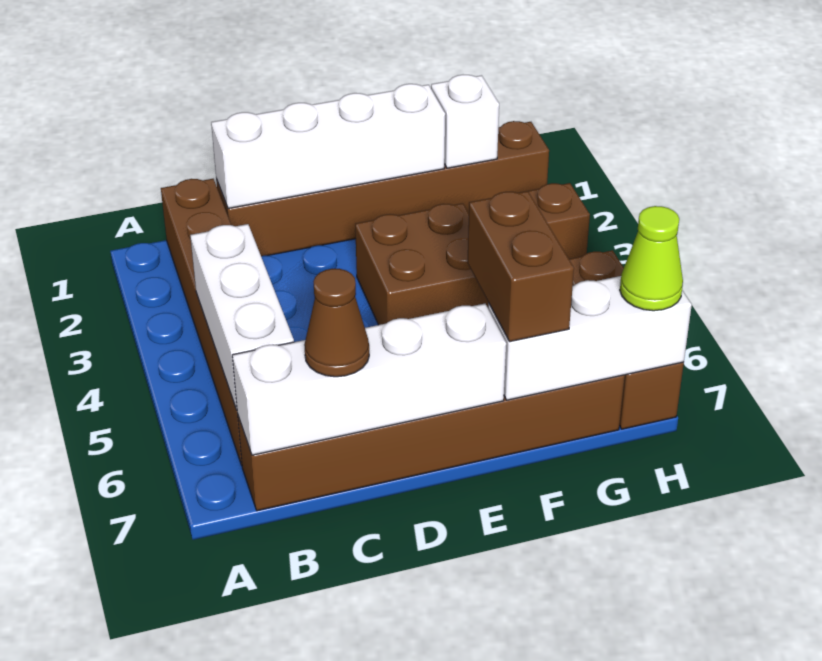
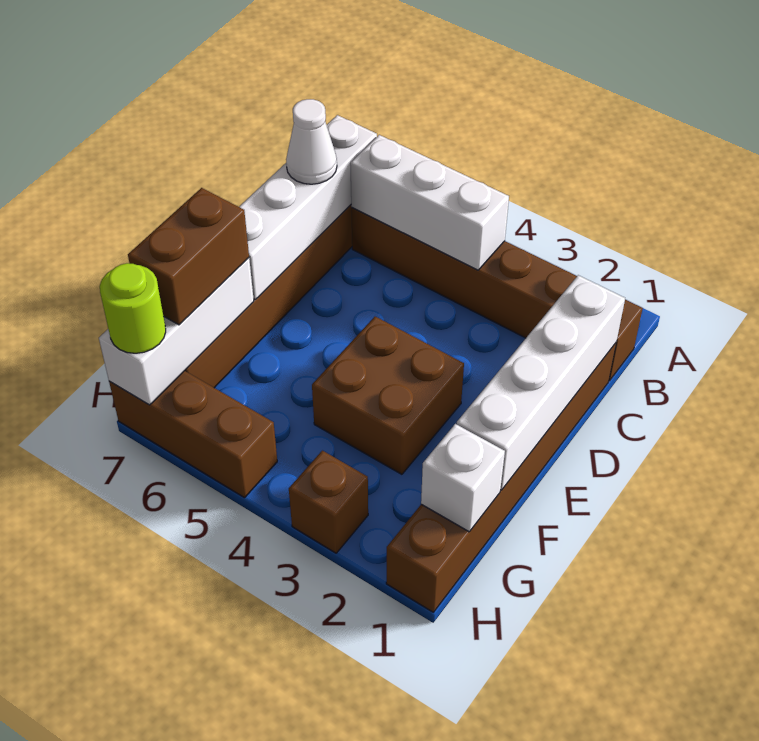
brown 1x1 cone [304,269,369,377] -> white 1x1 cone [286,99,337,184]
brown 1x2 brick [467,191,574,342] -> brown 1x2 brick turned to [128,188,249,325]
lime 1x1 cone [620,206,683,311] -> lime 1x1 round brick [100,263,166,353]

